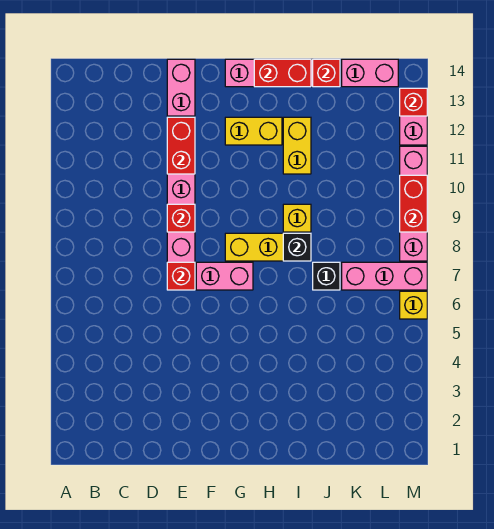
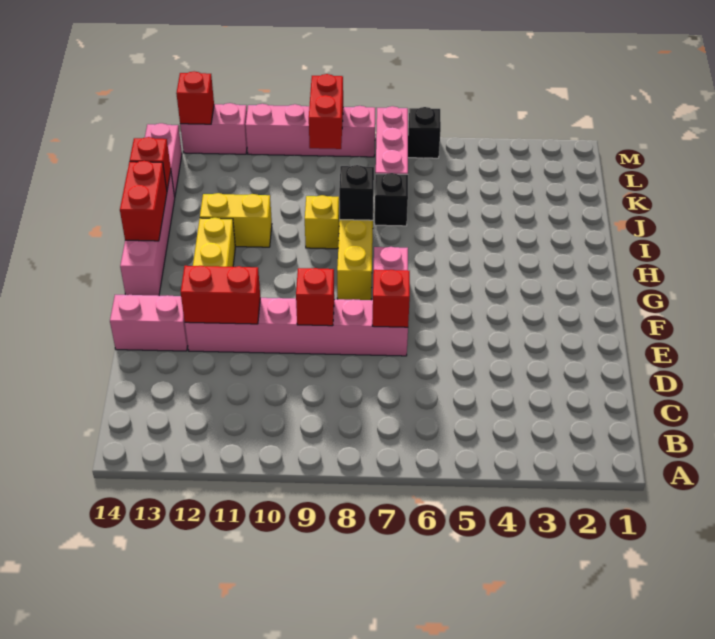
yellow 1x1 brick [400,291,427,319] -> black 1x1 brick [408,107,441,158]
red 1x2 brick [400,175,427,232] -> red 1x2 brick turned to [309,74,343,149]

